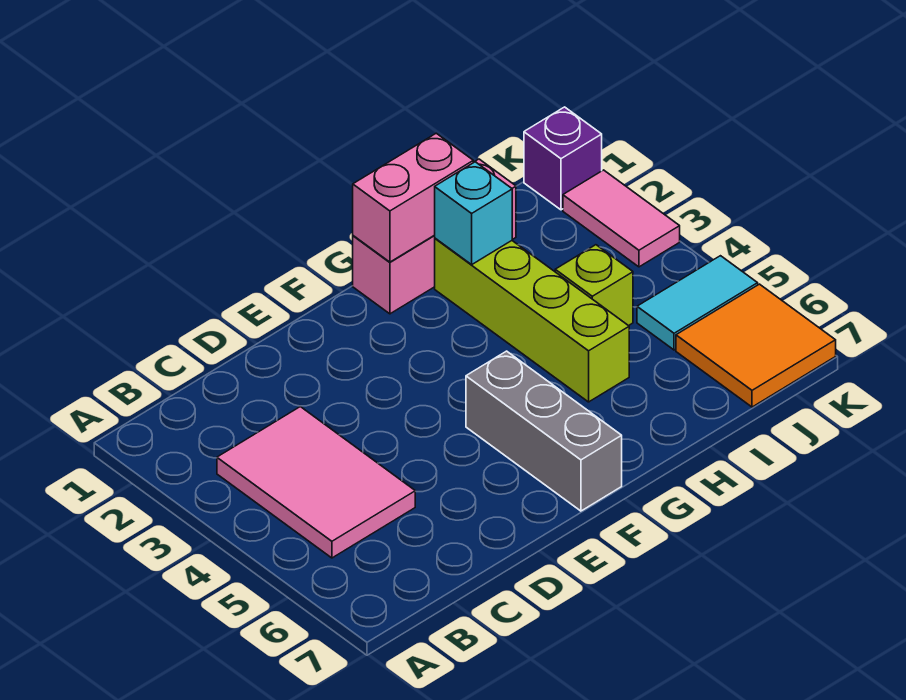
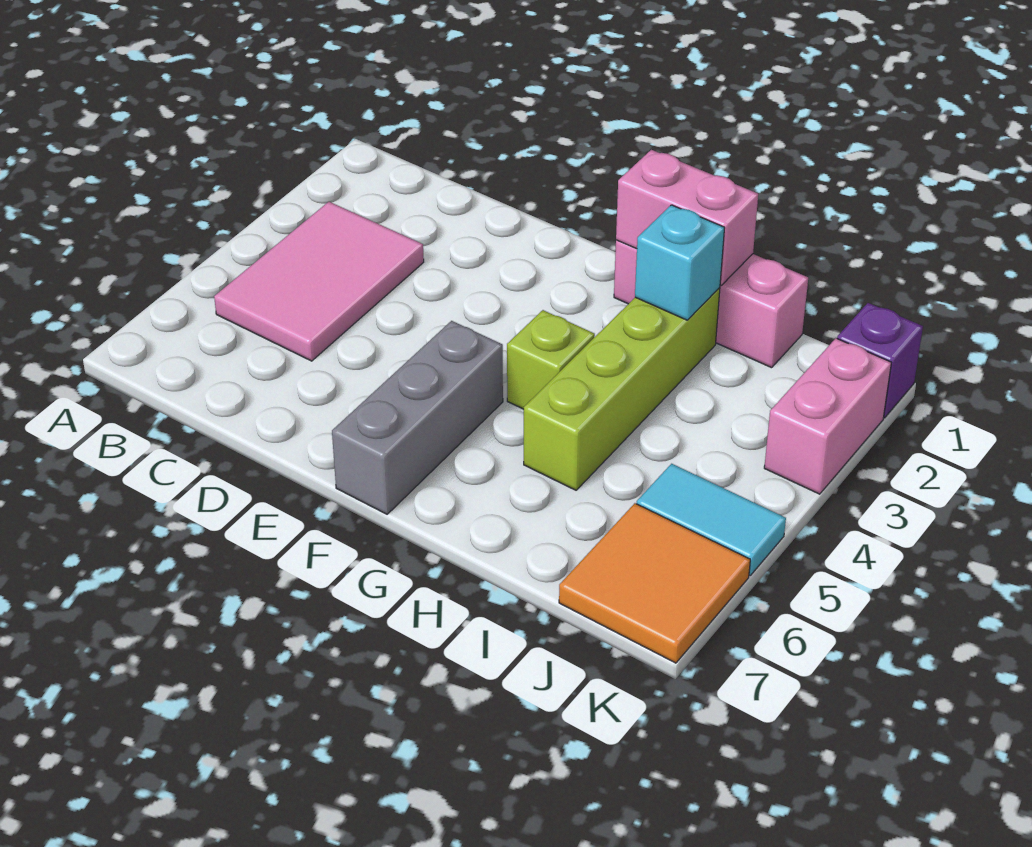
lime 1x1 brick [555,245,633,326] -> lime 1x1 brick moved to [507,310,595,409]
pink 1x2 tile [563,170,680,267] -> pink 1x2 brick [764,338,891,494]

